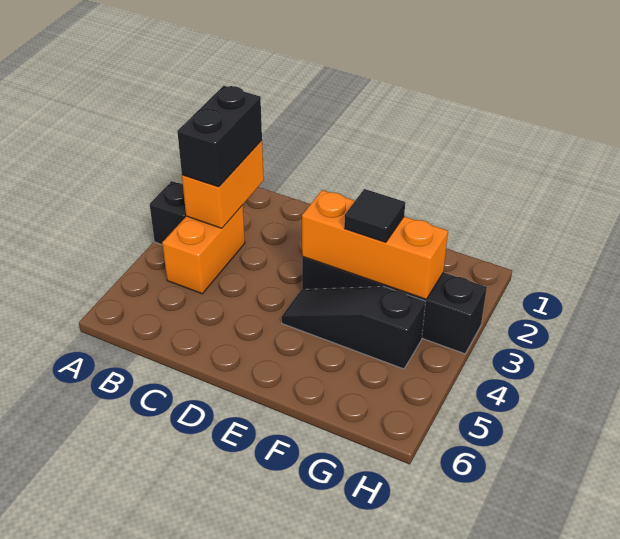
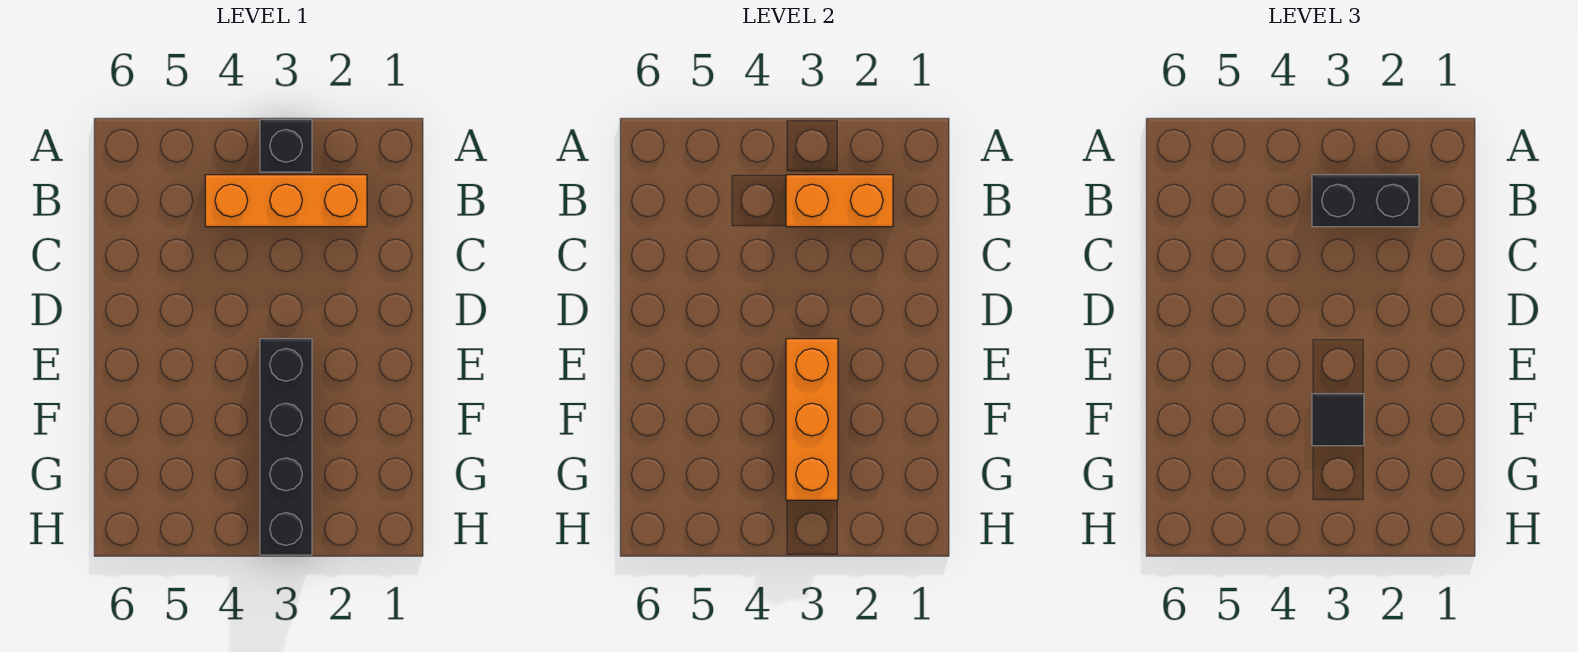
orange 1x2 brick [162,205,245,294] -> orange 1x3 brick [205,175,367,227]
black 1x3 slope [282,287,425,369] -> none

